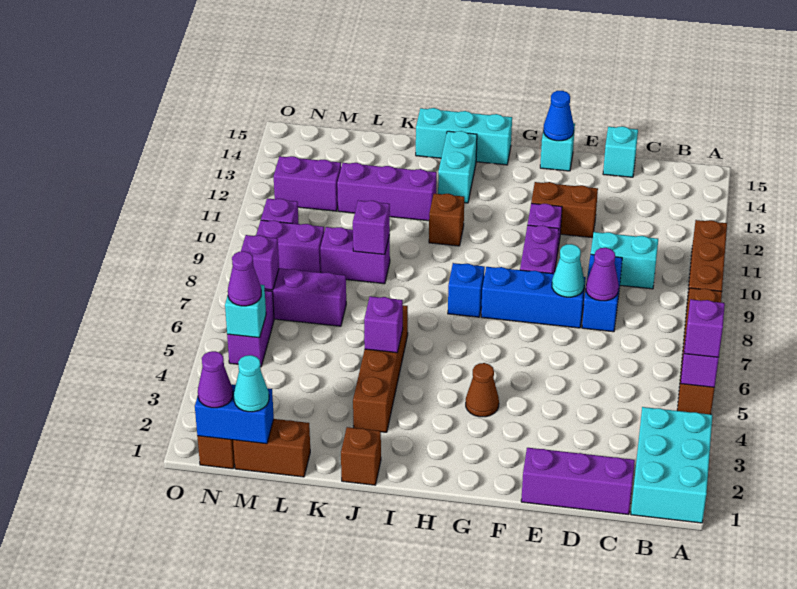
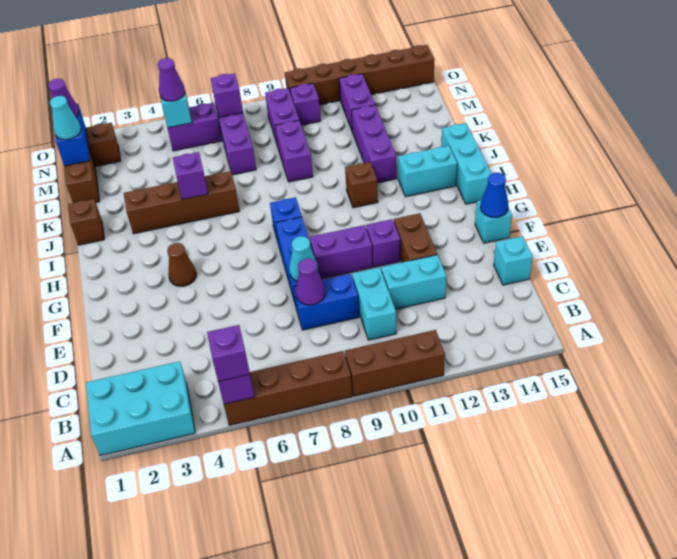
purple 1x3 brick [521,448,635,515] -> none
none -> cyan 1x2 brick [381,255,446,309]
purple 1x1 brick [353,200,390,255] -> none
none -> brown 1x6 brick [285,45,434,105]

